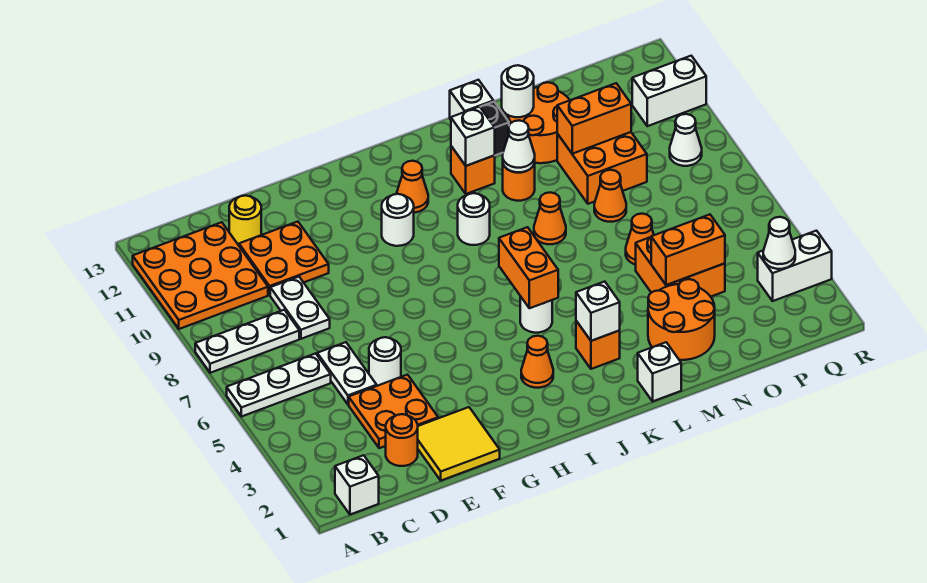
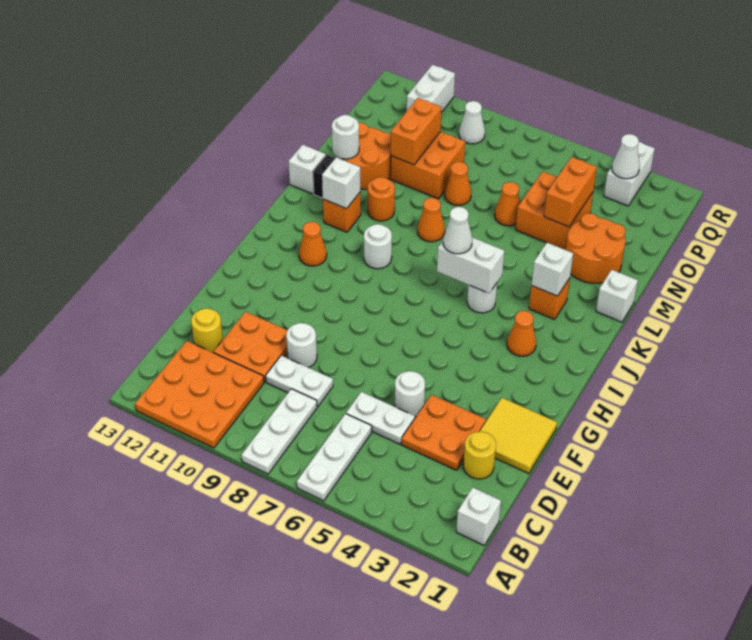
orange 1x1 round brick [386,414,418,466] -> yellow 1x1 round brick [463,432,496,479]
white 1x1 round brick [382,194,414,246] -> white 1x1 round brick moved to [286,323,317,368]
orange 1x2 brick [499,227,558,308] -> white 1x2 brick [437,237,504,293]
white 1x1 cone [503,121,535,172] -> white 1x1 cone moved to [443,207,472,254]

